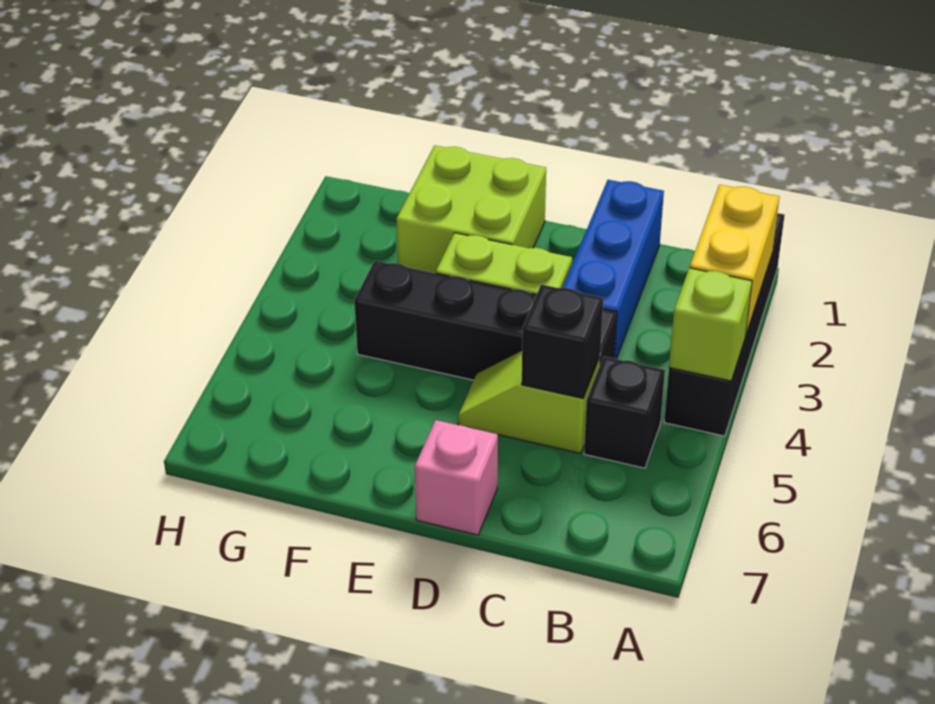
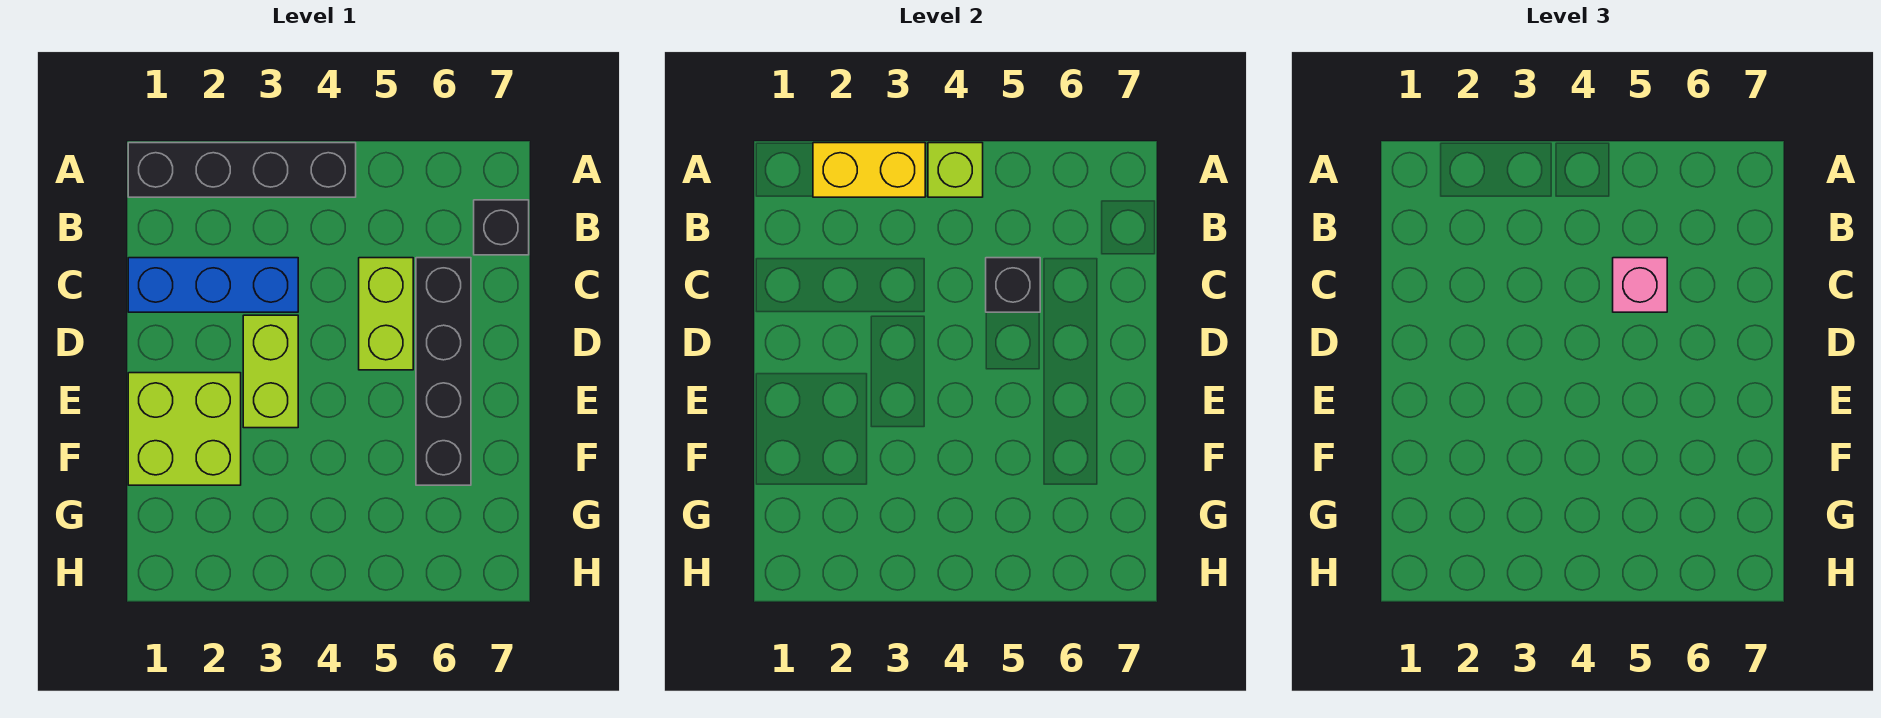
black 1x1 brick [584,357,665,468] -> black 1x1 brick moved to [474,200,529,255]
black 1x4 brick [354,261,617,380] -> black 1x4 brick moved to [416,258,471,485]
lime 1x2 slope [458,351,600,454] -> lime 1x2 brick [359,258,413,370]
pink 1x1 brick [415,420,498,535] -> pink 1x1 brick moved to [1613,258,1667,312]

